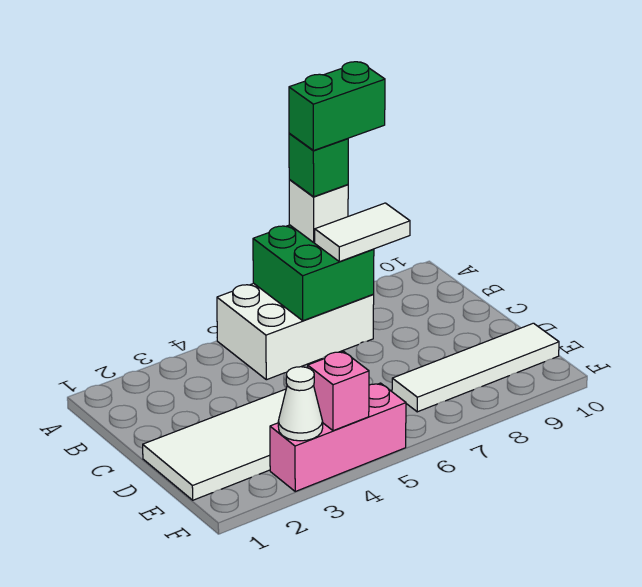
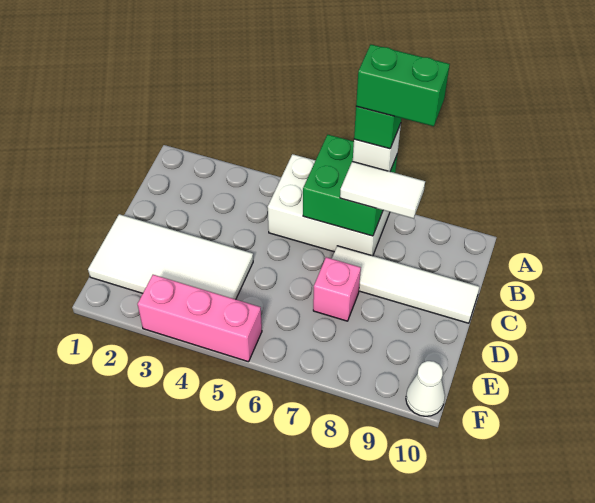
white 1x4 tile [392,323,559,412] -> white 1x4 tile moved to [332,246,480,323]
white 1x1 cone [278,367,323,441] -> white 1x1 cone moved to [406,361,445,416]
pink 1x1 brick [308,351,369,431] -> pink 1x1 brick moved to [313,257,361,321]

